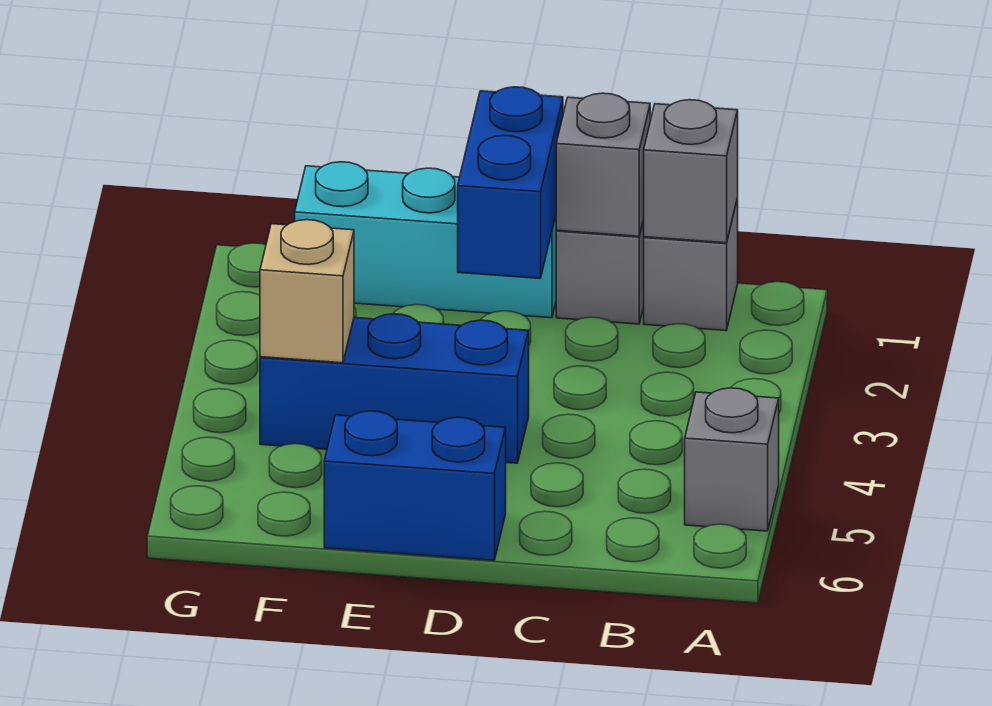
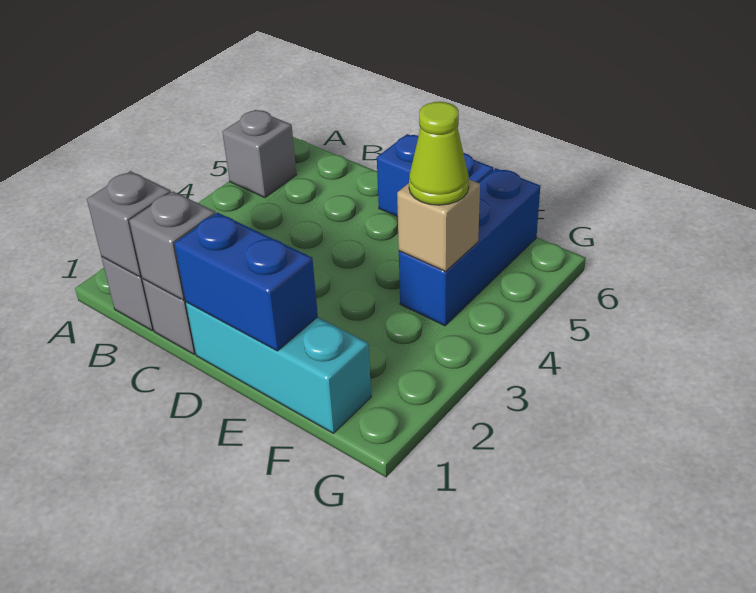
blue 1x2 brick [458,87,563,279] -> blue 1x2 brick turned to [174,213,318,351]
blue 1x3 brick [260,314,529,463] -> blue 1x3 brick turned to [399,168,540,326]
none -> lime 1x1 cone [409,102,469,205]

